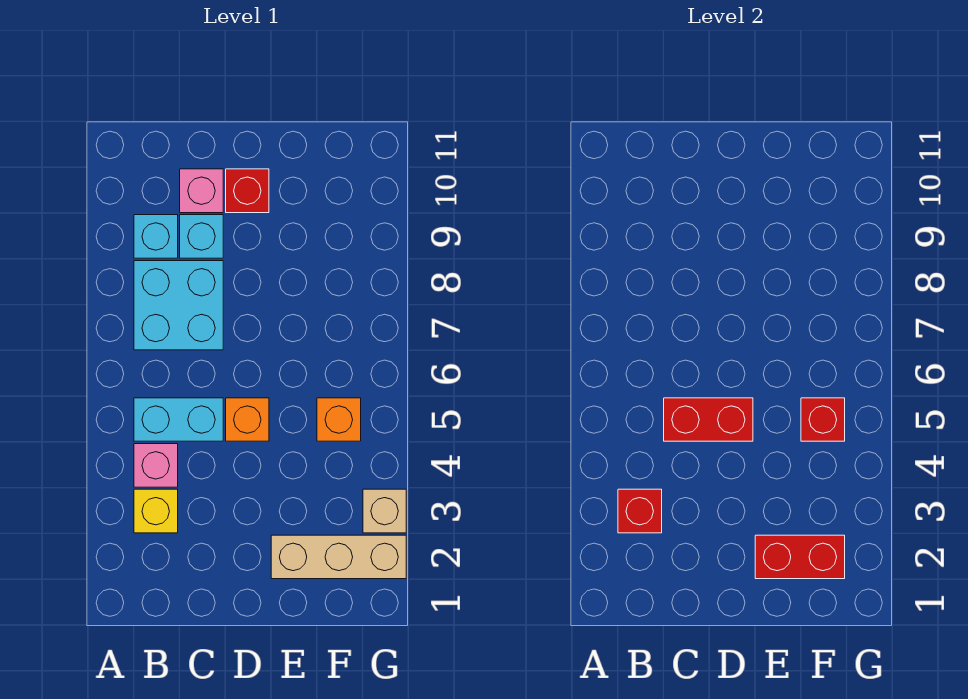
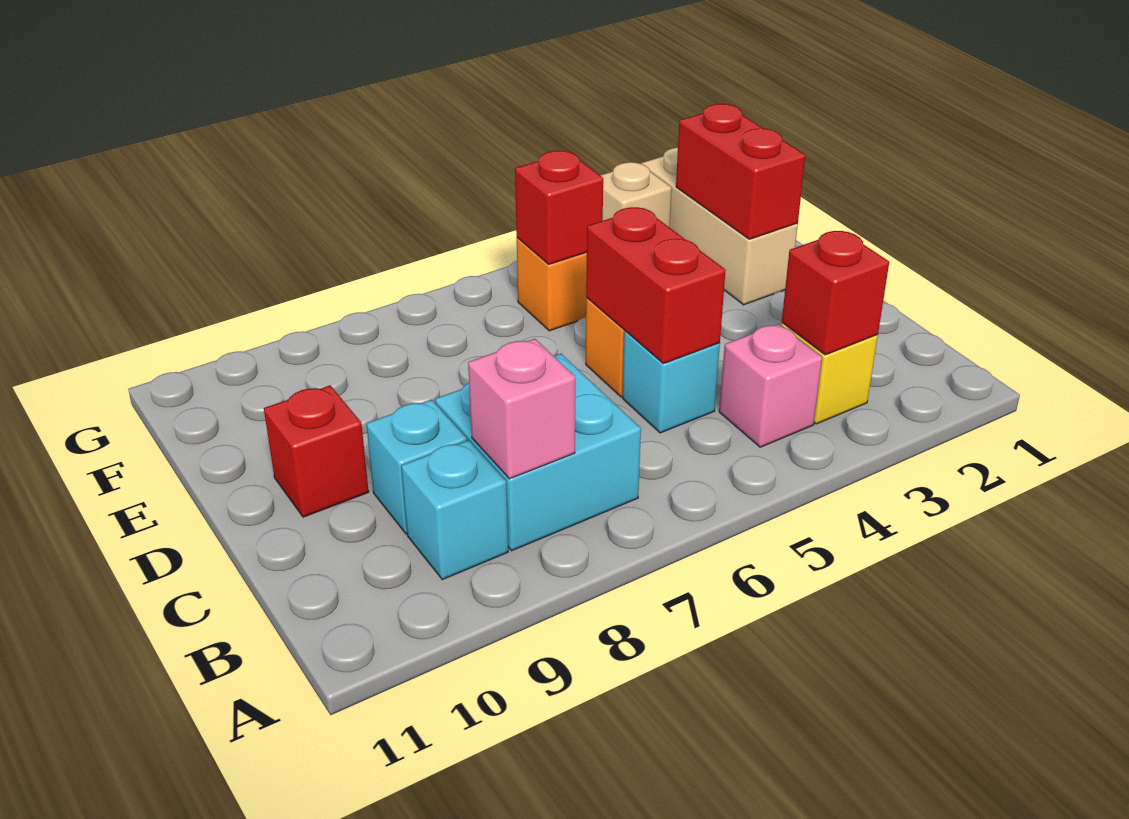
cyan 1x2 brick [134,398,223,441] -> cyan 1x1 brick [623,331,720,433]
pink 1x1 brick [180,169,223,213] -> pink 1x1 brick moved to [468,339,575,479]

